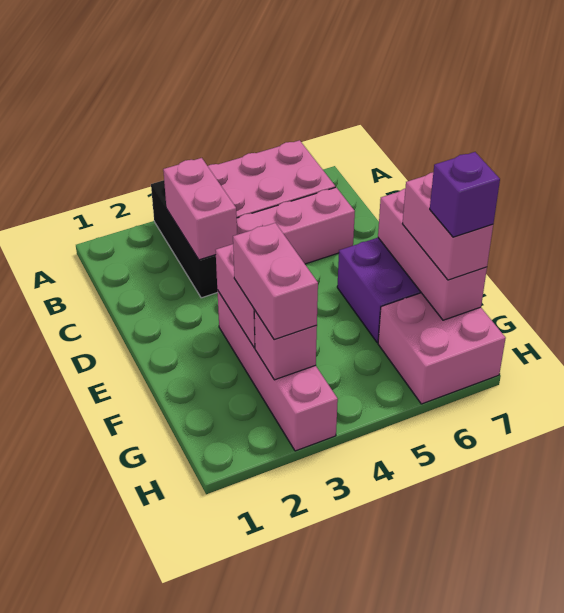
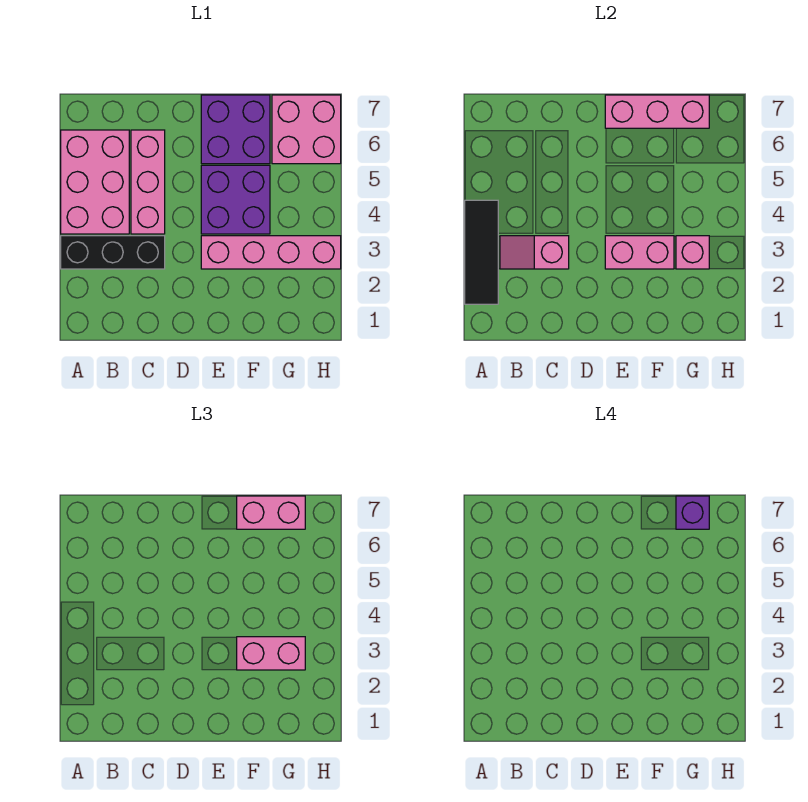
none -> black 1x3 tile [465,200,498,304]
pink 1x2 brick [163,158,237,260] -> pink 1x2 slope [500,236,569,269]
none -> purple 2x2 brick [201,165,270,234]

